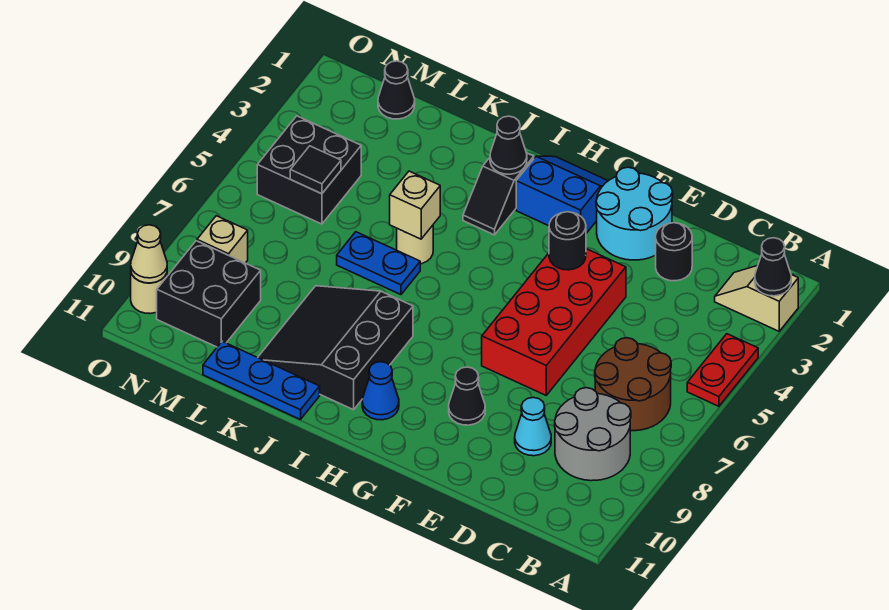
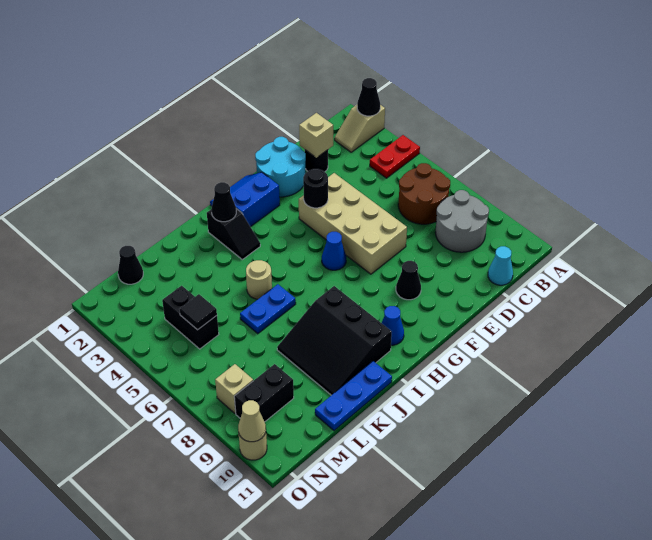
red 1x2 plate [687,334,758,406] -> red 1x2 plate turned to [370,135,420,178]
cyan 1x1 cone [515,397,551,456] -> cyan 1x1 cone moved to [488,246,513,285]
red 2x4 brick [482,249,626,395] -> tan 2x4 brick [299,173,407,274]
none -> blue 1x1 cone [322,232,346,270]
tan 1x1 brick [390,171,440,239] -> tan 1x1 brick moved to [299,113,333,158]
black 2x2 brick [257,116,361,224] -> black 1x2 brick [162,286,219,349]
black 2x2 brick [157,241,261,347] -> black 1x2 brick [234,364,294,422]

